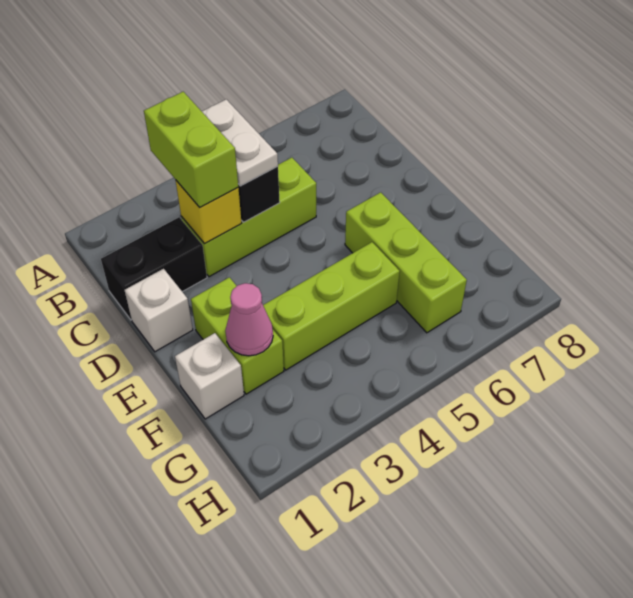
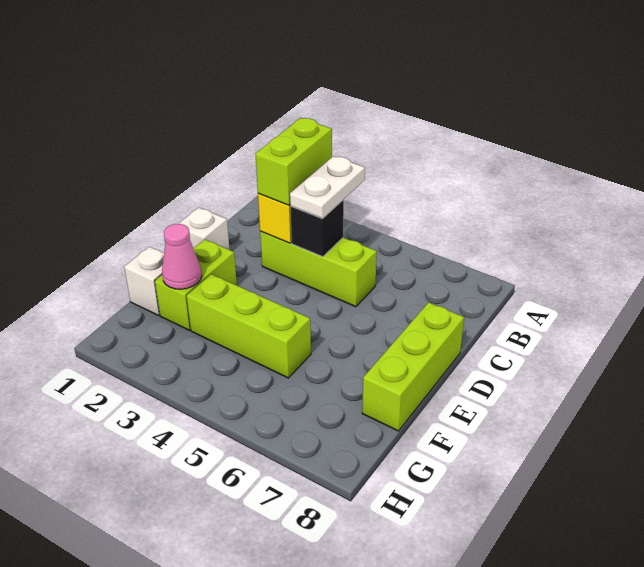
black 1x2 brick [101,217,207,320] -> none
lime 1x3 brick [345,192,467,333] -> lime 1x3 brick moved to [362,302,464,431]

